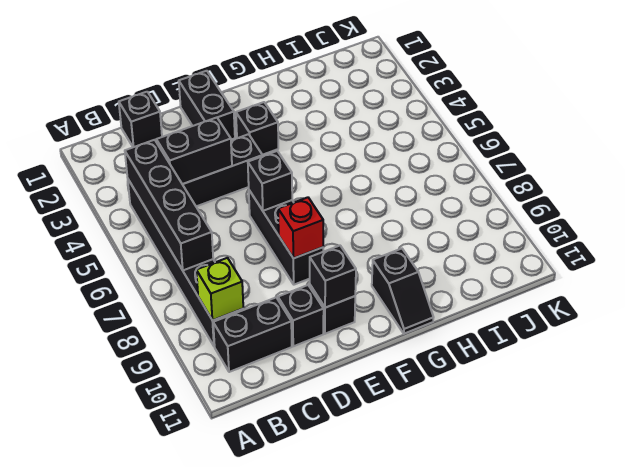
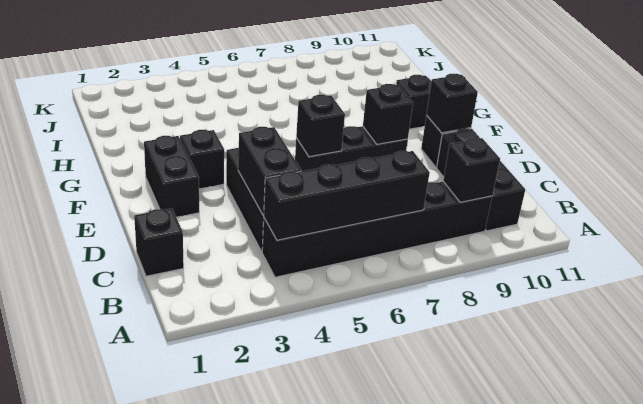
lime 1x1 brick [196,258,243,320] -> black 1x1 brick [443,138,500,202]
black 1x2 brick [179,71,235,140] -> black 1x2 brick turned to [144,136,199,217]
red 1x1 brick [278,197,323,258] -> black 1x1 brick [363,84,413,144]

